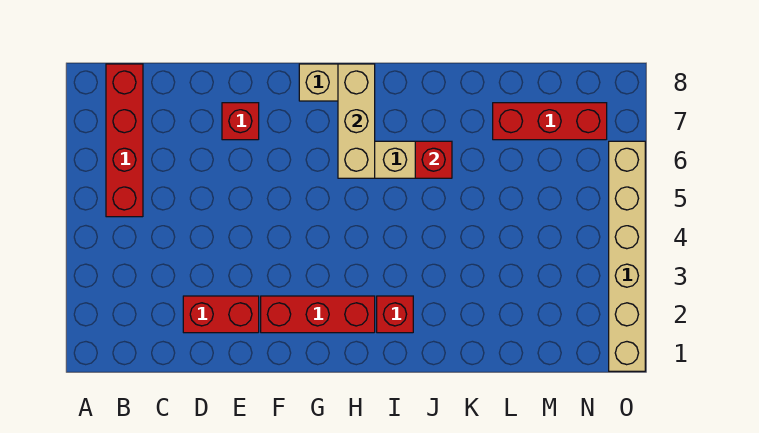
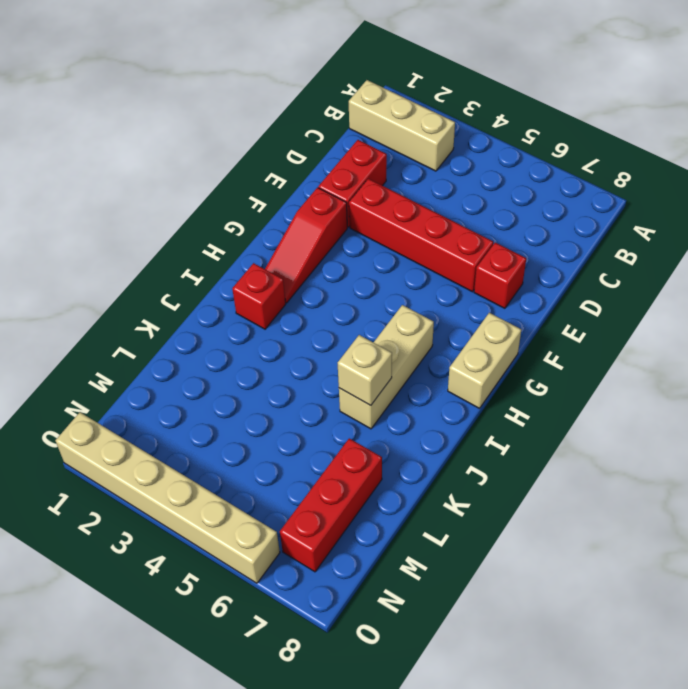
red 1x4 brick [106,64,143,217] -> red 1x4 brick moved to [349,179,493,292]
red 1x3 brick [261,296,375,333] -> red 1x3 slope [265,188,347,303]
tan 1x3 brick [338,64,375,178] -> tan 1x3 brick moved to [349,80,455,171]
red 1x1 brick [415,141,452,178] -> tan 1x1 brick [338,335,392,406]

